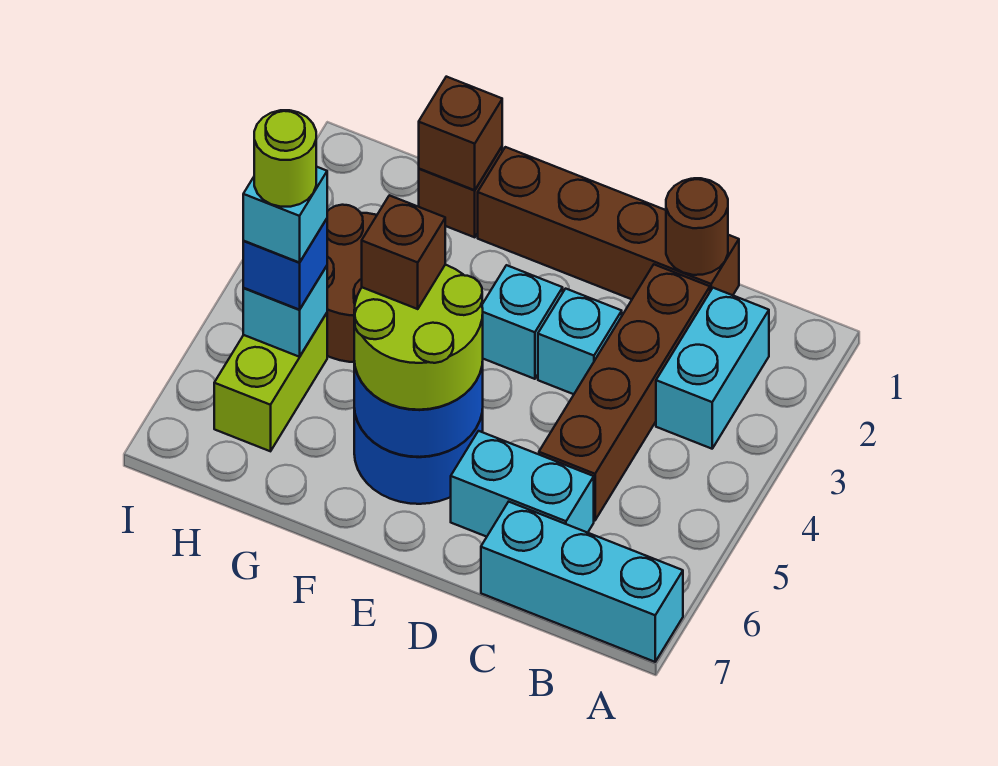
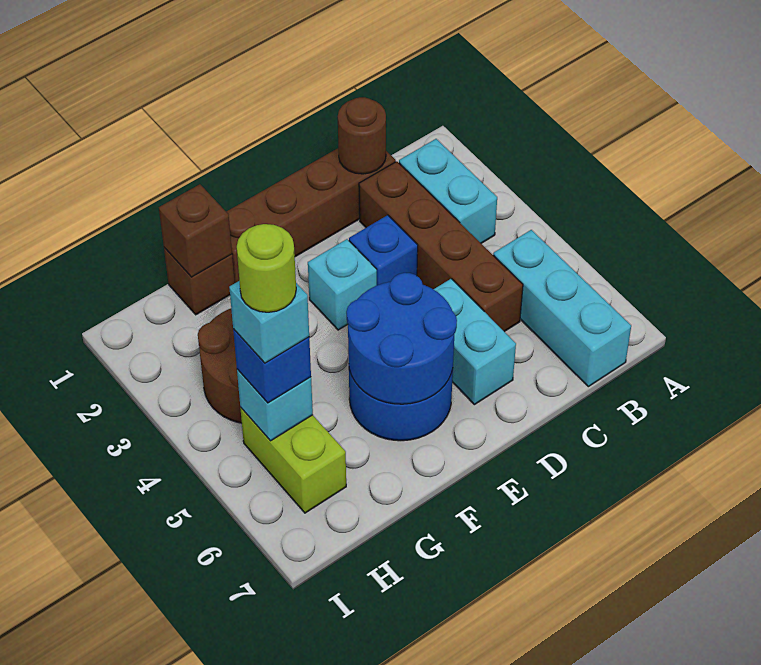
cyan 1x3 brick [481,502,683,662] -> cyan 1x3 brick turned to [493,230,631,387]
cyan 1x2 brick [451,431,594,537] -> cyan 1x2 brick turned to [434,279,516,405]
cyan 1x1 brick [538,289,622,394] -> blue 1x1 brick [349,215,418,285]
lime 2x2 round brick [354,265,483,410] -> none
brown 1x1 brick [362,195,445,309] -> none

